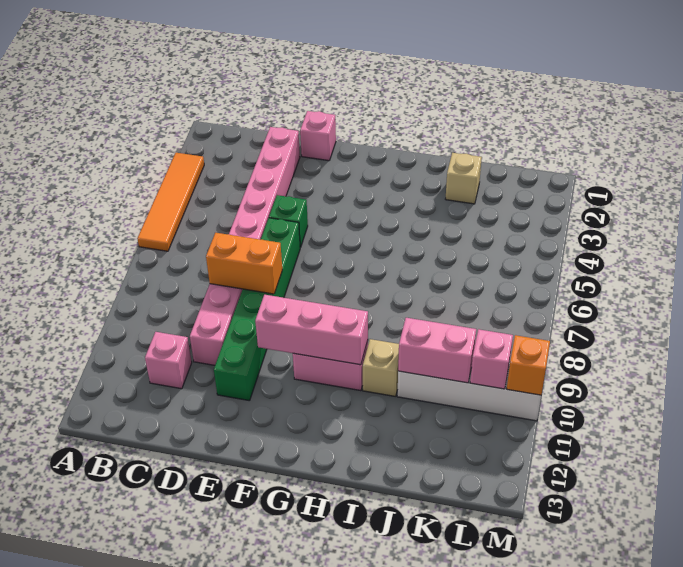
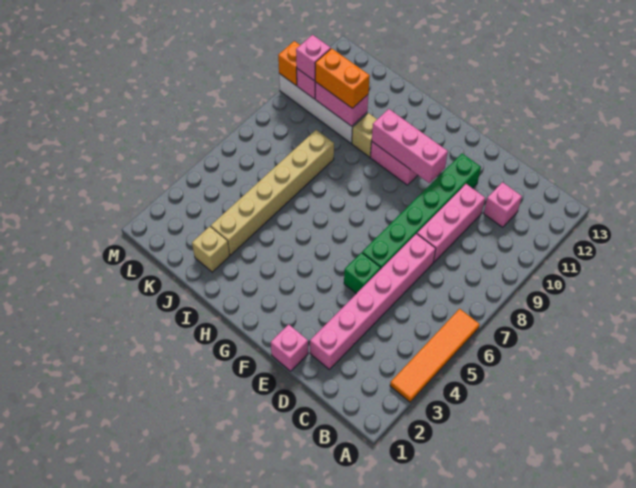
orange 1x2 brick [206,233,282,294] -> orange 1x2 brick moved to [315,48,370,108]
none -> tan 1x6 brick [211,130,334,255]
none -> pink 1x1 brick [296,35,331,81]

